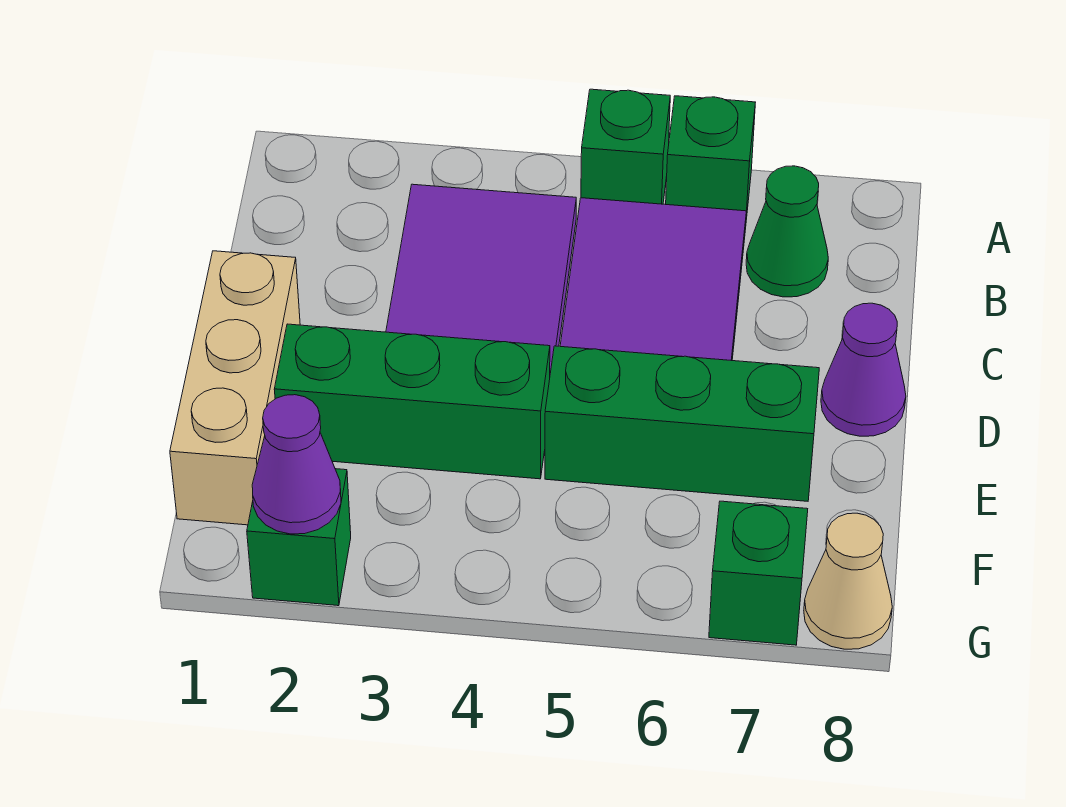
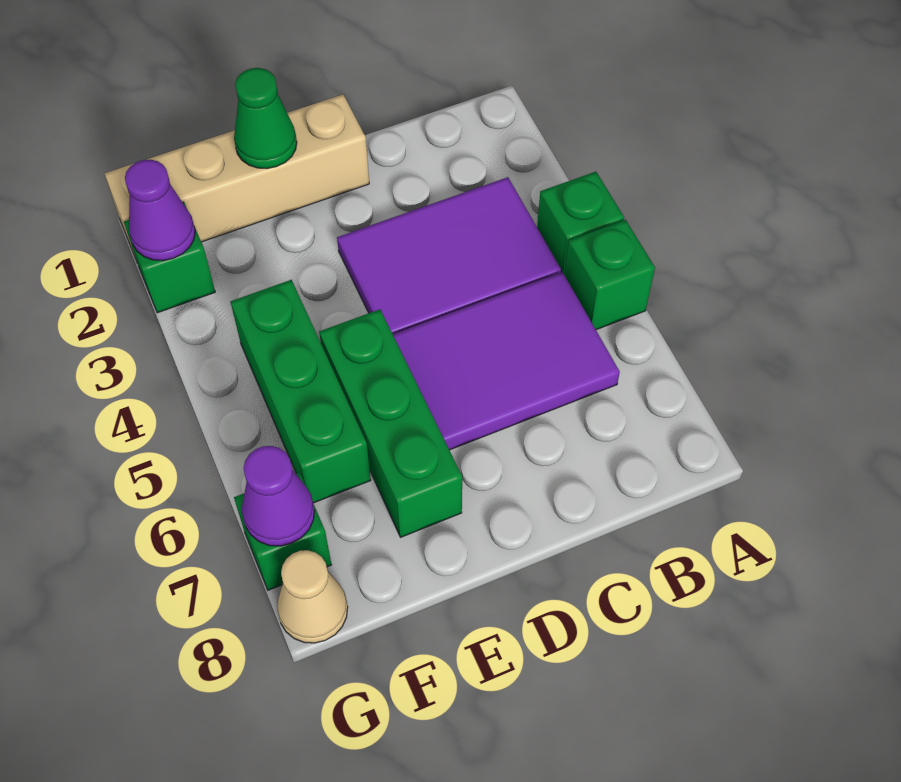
green 1x1 brick [666,96,755,229] -> green 1x1 brick moved to [537,172,624,275]
green 1x1 cone [746,166,828,297] -> green 1x1 cone moved to [234,68,297,169]
tan 1x3 brick [170,251,300,525] -> tan 1x4 brick [104,94,369,256]
purple 1x1 cone [821,303,906,436] -> purple 1x1 cone moved to [242,446,315,546]
green 1x3 brick [274,324,550,479] -> green 1x3 brick moved to [231,280,371,503]

